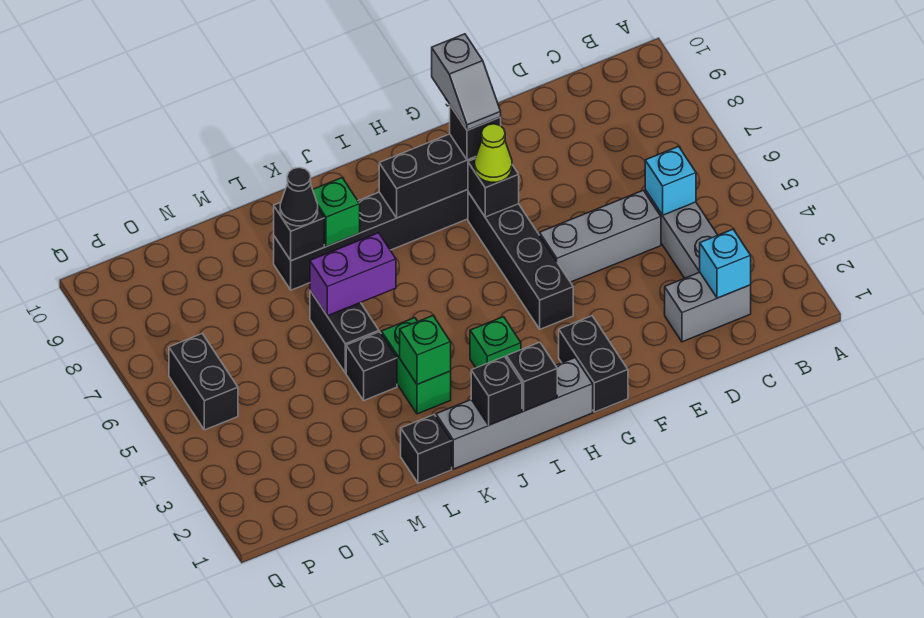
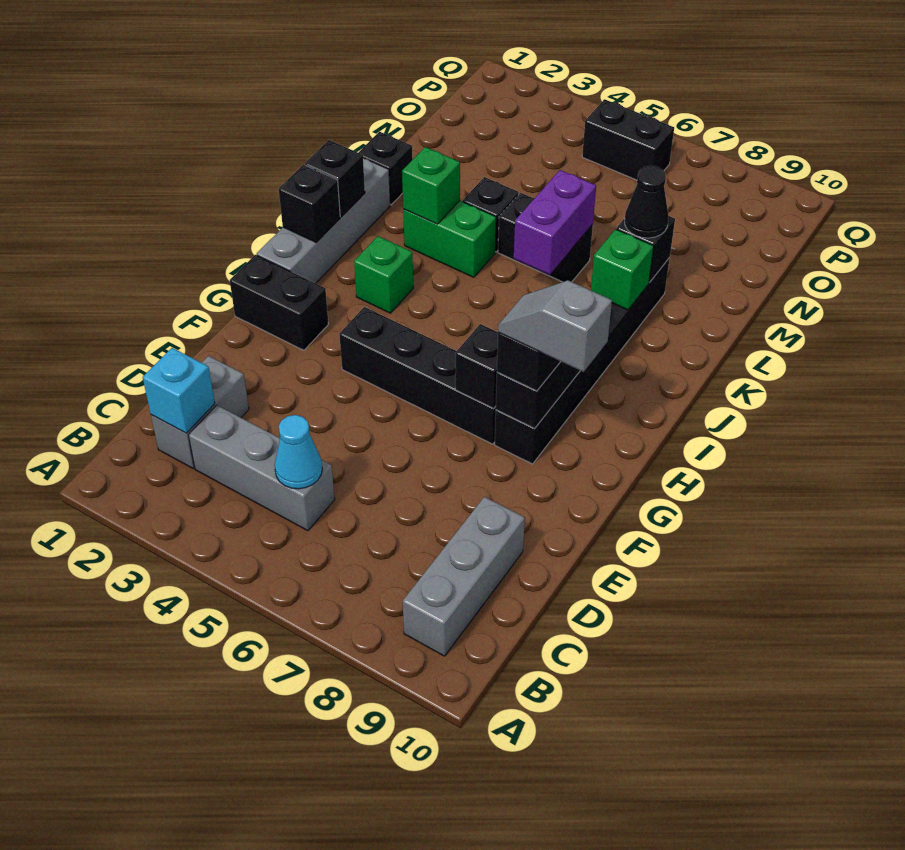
cyan 1x1 brick [645,146,696,215] -> cyan 1x1 cone [275,415,322,489]
grey 1x3 brick [540,190,661,282] -> grey 1x3 brick moved to [403,497,525,656]
lime 1x1 cone [475,124,512,182] -> none

